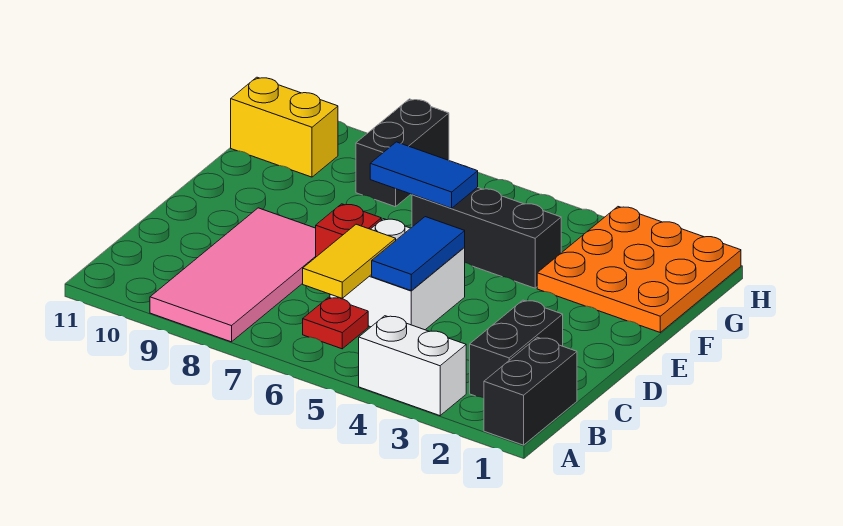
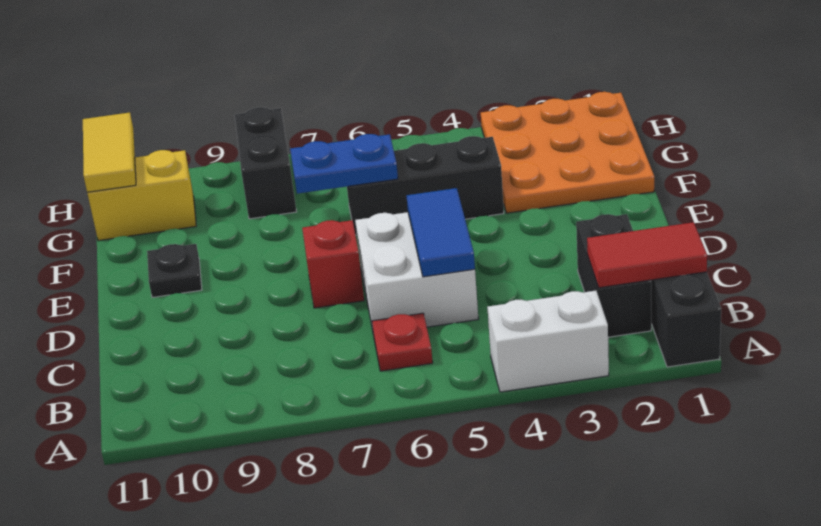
pink 2x4 tile [150,208,316,342] -> none
none -> red 1x2 tile [587,222,707,288]
yellow 1x2 tile [303,224,396,298] -> yellow 1x2 tile moved to [83,112,136,193]
none -> black 1x1 plate [147,244,202,297]
blue 1x2 tile [370,142,478,208] -> blue 1x2 plate [290,134,398,194]

